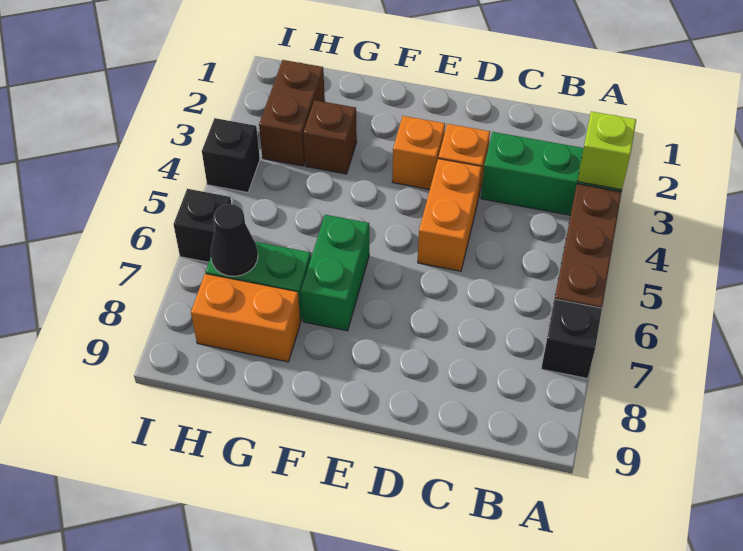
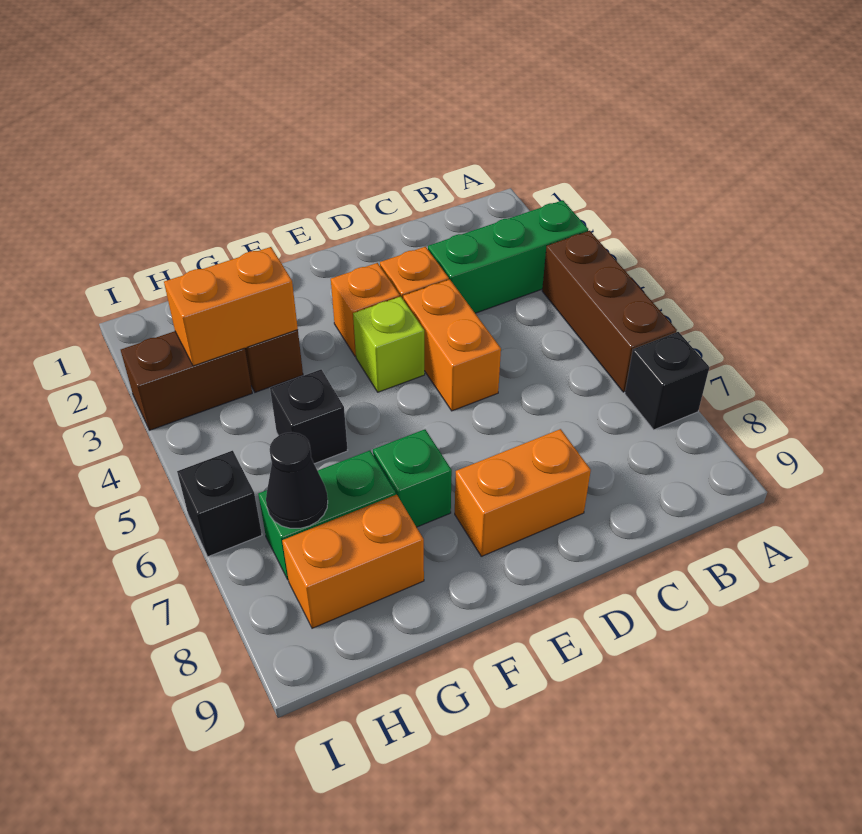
lime 1x1 brick [577,111,636,190] -> lime 1x1 brick moved to [353,297,425,392]
none -> orange 1x2 brick [455,429,591,556]
green 1x2 brick [301,215,369,331] -> green 1x1 brick [373,429,452,527]
none -> orange 1x2 brick [164,247,298,366]
brown 1x2 brick [259,60,325,166] -> brown 1x2 brick turned to [121,331,252,430]
black 1x1 brick [202,118,260,192] -> black 1x1 brick moved to [270,370,348,464]

